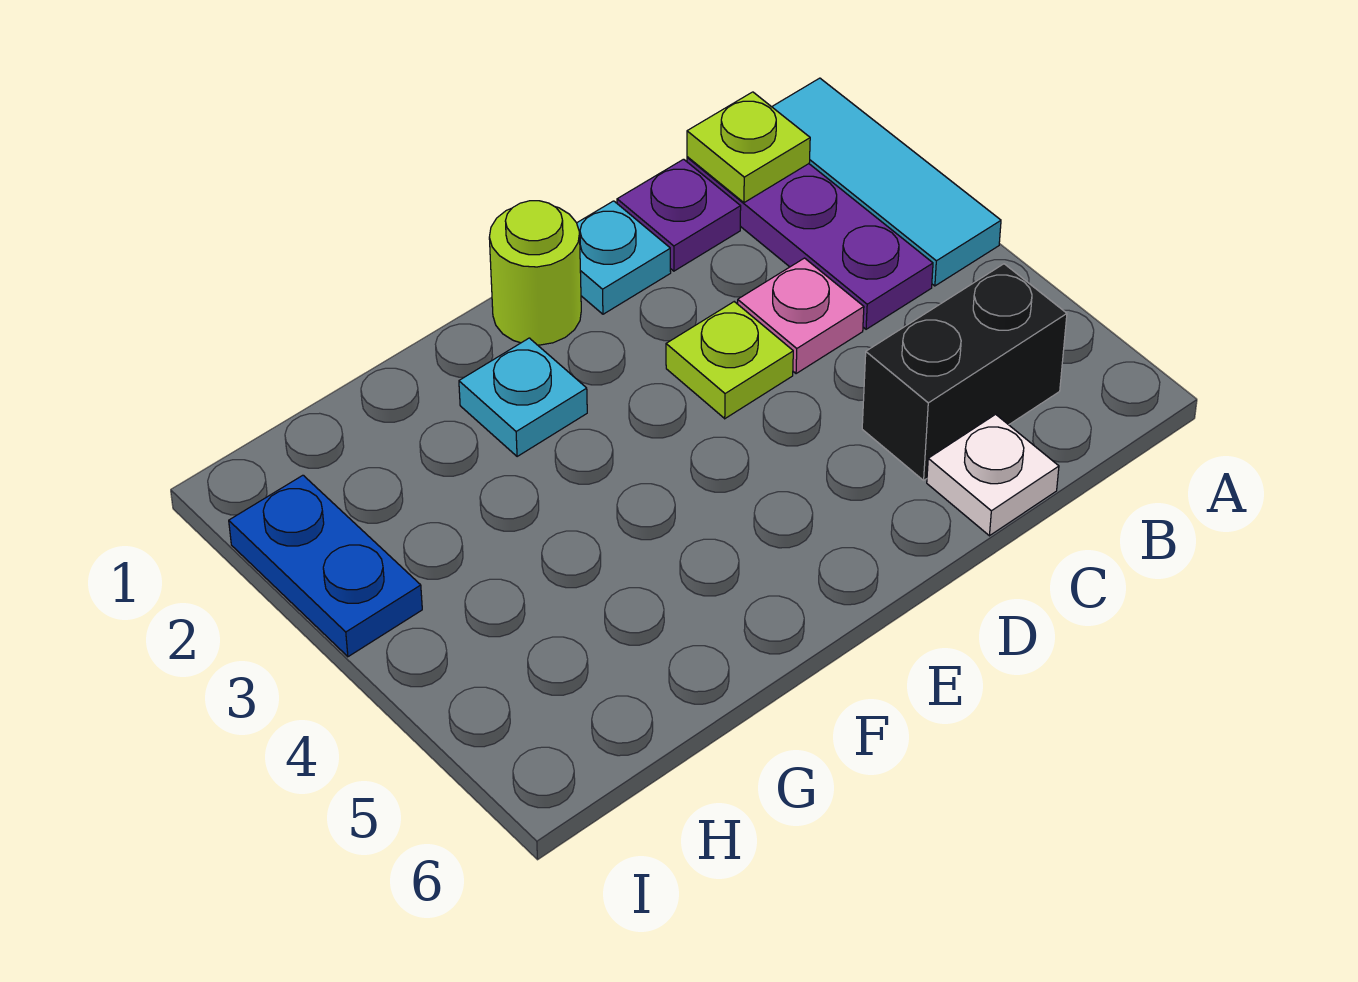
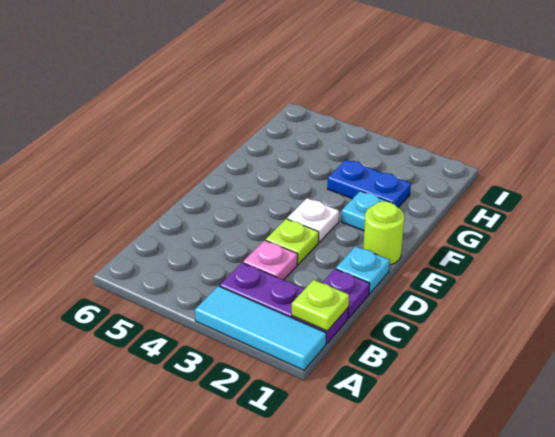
black 1x2 brick [862,264,1067,480] -> none
white 1x1 plate [927,414,1059,536] -> white 1x1 plate moved to [287,198,339,242]
blue 1x2 plate [229,475,422,657] -> blue 1x2 plate moved to [327,160,411,208]

